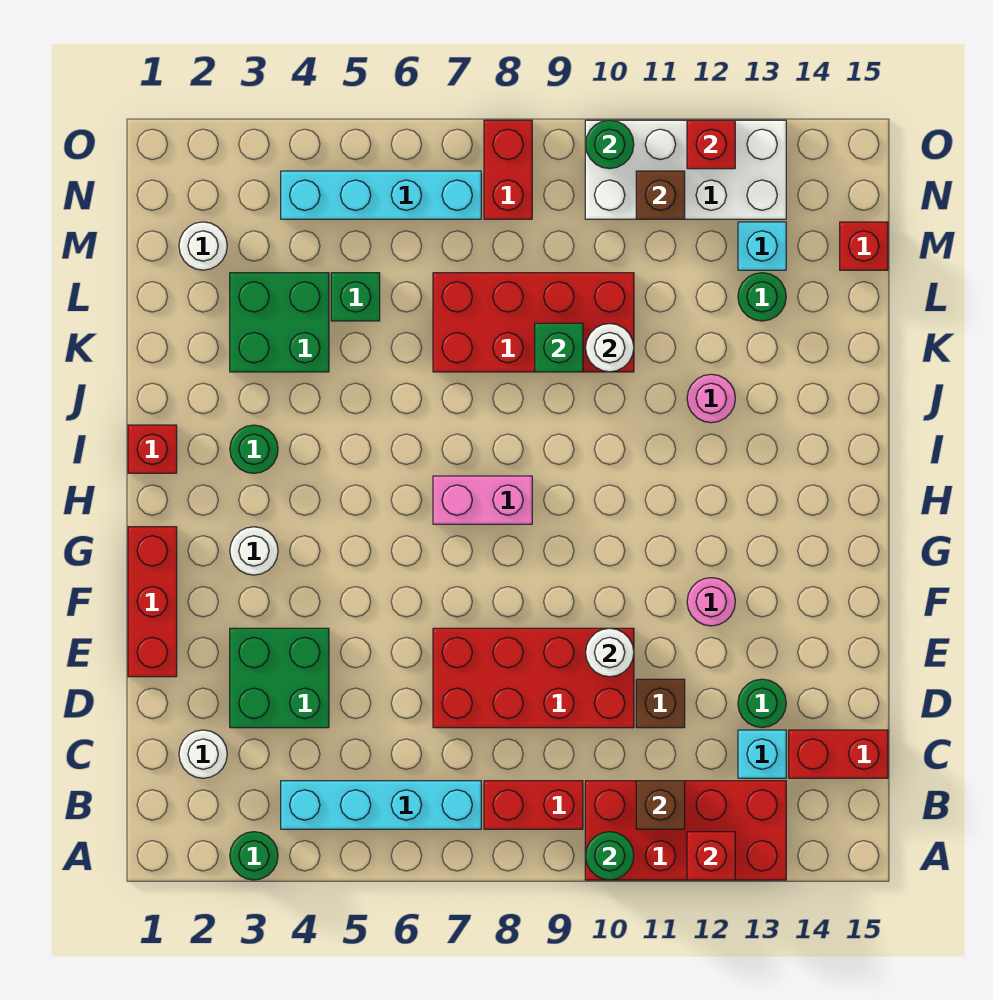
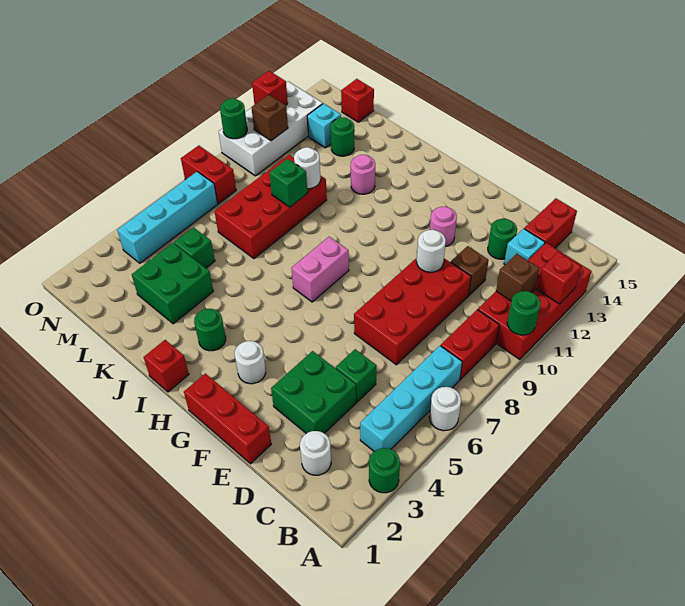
none -> green 1x1 brick [336,349,377,402]
white 1x1 round brick [179,222,227,270] -> white 1x1 round brick moved to [429,387,461,431]

